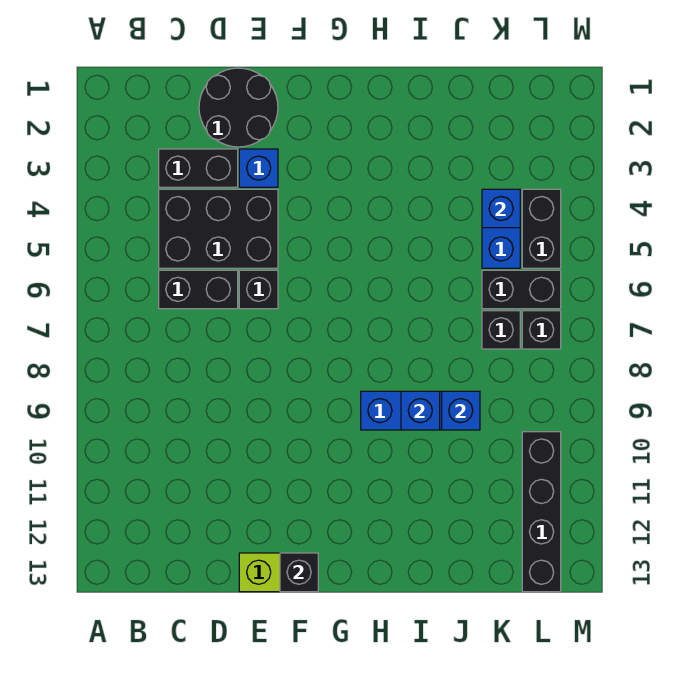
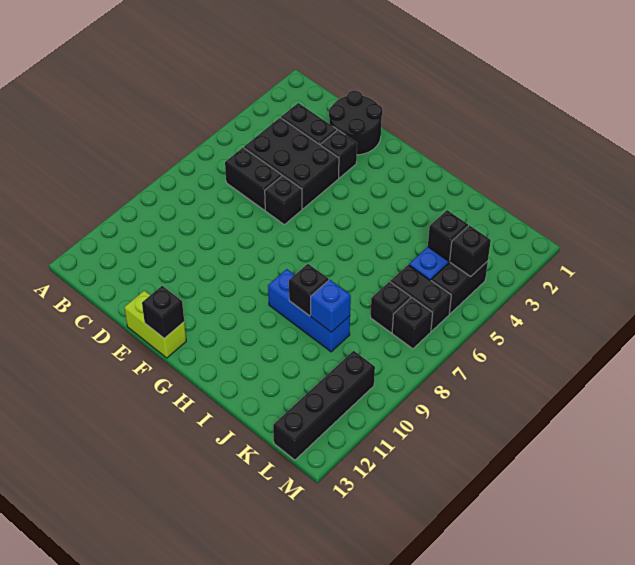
blue 1x1 brick [239,149,278,187] -> black 1x1 brick [321,130,357,178]
blue 1x1 brick [401,391,440,430] -> black 1x1 brick [289,264,329,316]
blue 1x1 brick [482,189,520,228] -> black 1x1 brick [428,210,468,261]
none -> black 1x1 brick [449,225,491,276]

